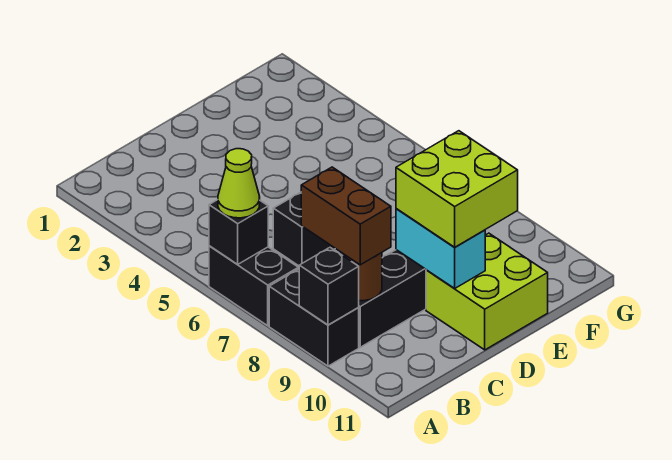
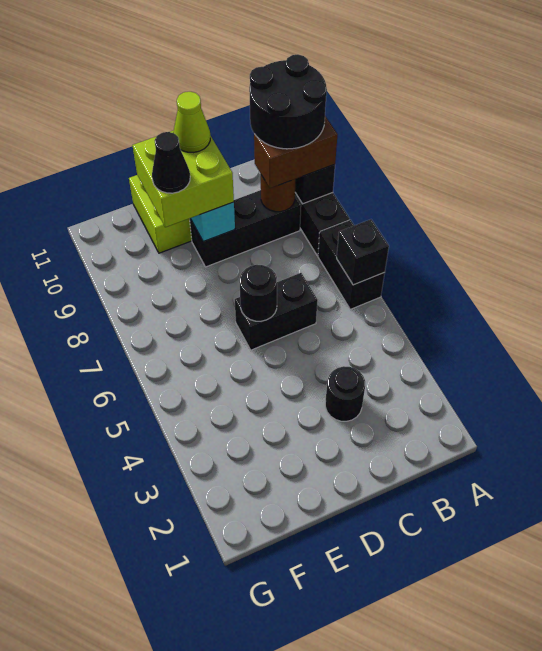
lime 1x1 cone [218,149,260,218] -> lime 1x1 cone moved to [173,92,210,153]
none -> black 2x2 round brick [249,54,327,149]
brown 1x2 brick [301,167,391,265] -> brown 1x2 brick turned to [254,116,338,188]
none -> black 1x1 round brick [325,366,365,421]
none -> black 1x1 round brick [239,265,277,321]
none -> black 1x1 cone [152,132,190,193]

